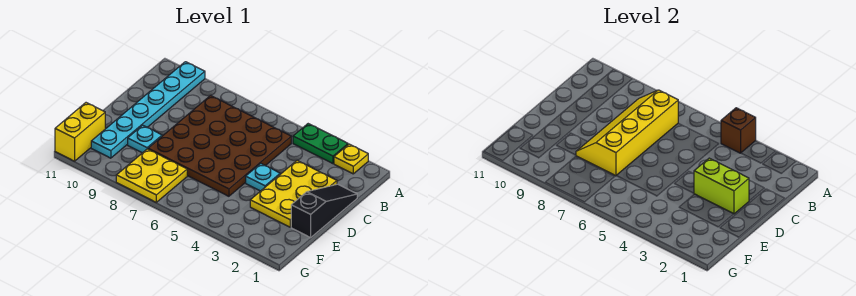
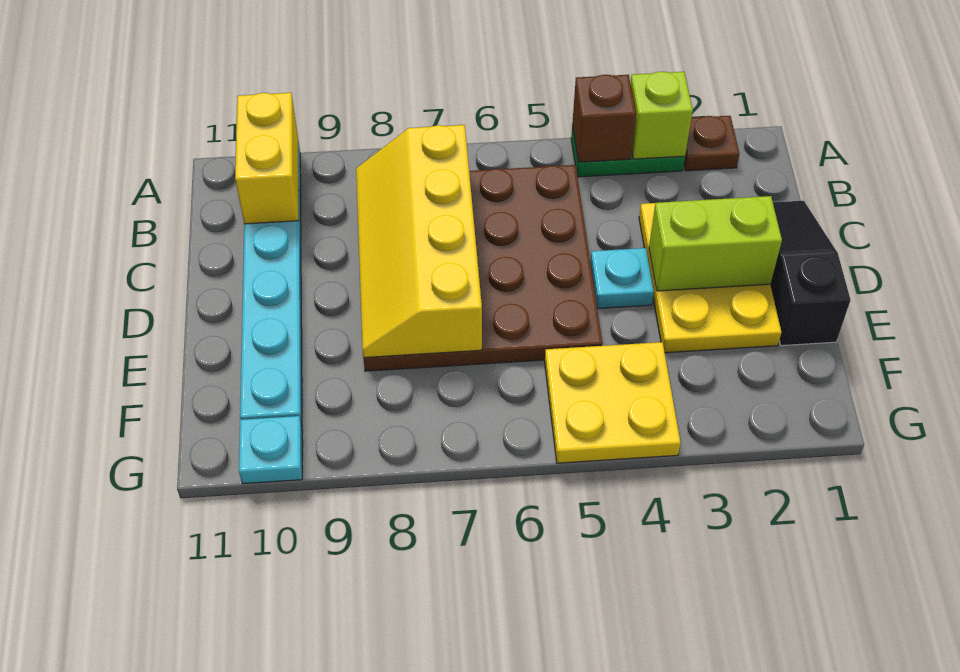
yellow 1x1 plate [334,144,368,174] -> brown 1x1 plate [684,116,739,171]
none -> lime 1x1 brick [630,72,693,159]
cyan 1x1 plate [128,125,162,153] -> cyan 1x1 plate moved to [239,416,302,484]
yellow 2x2 plate [116,149,187,202] -> yellow 2x2 plate moved to [545,342,681,463]
yellow 1x2 brick [55,103,105,161] -> yellow 1x2 brick moved to [235,93,299,224]

